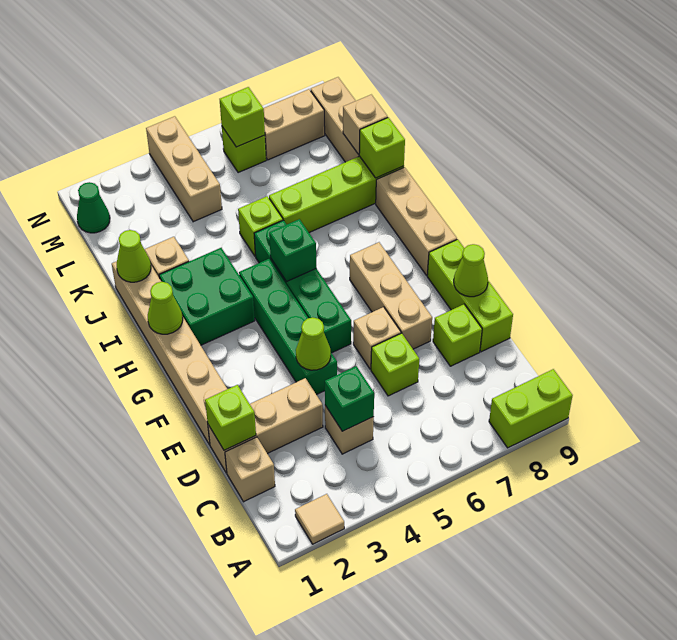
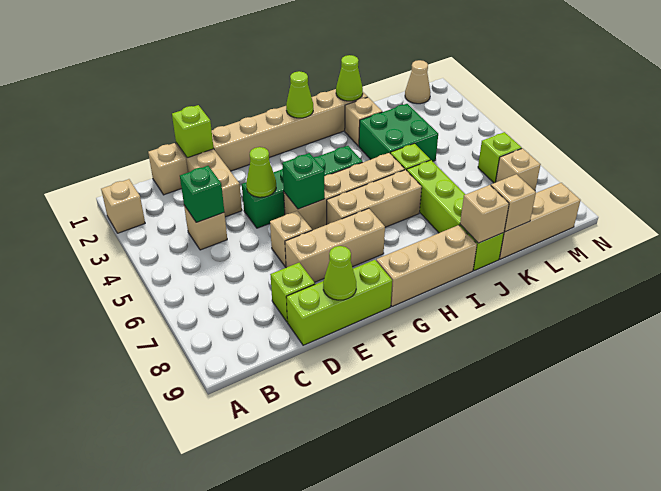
tan 1x1 tile [295,494,344,544] -> tan 1x1 brick [101,179,145,233]
lime 1x2 brick [489,369,573,448] -> none
lime 1x1 brick [371,333,419,396] -> none
green 1x4 brick [254,220,351,353] -> tan 1x4 brick [284,153,405,230]
green 2x2 brick [159,248,255,345] -> green 2x2 brick moved to [359,104,438,161]
green 1x1 brick [269,219,316,282] -> green 1x1 brick moved to [282,153,325,209]
lime 1x1 brick [359,118,405,178] -> tan 1x1 brick [460,185,509,243]
tan 1x3 brick [146,116,222,222] -> tan 1x3 brick moved to [327,170,422,227]
green 1x1 cone [77,182,110,233] -> tan 1x1 cone [405,60,431,104]
lime 1x1 brick [220,87,265,147] -> none
tan 1x2 brick [263,89,325,160] -> tan 1x1 brick [496,148,541,191]

